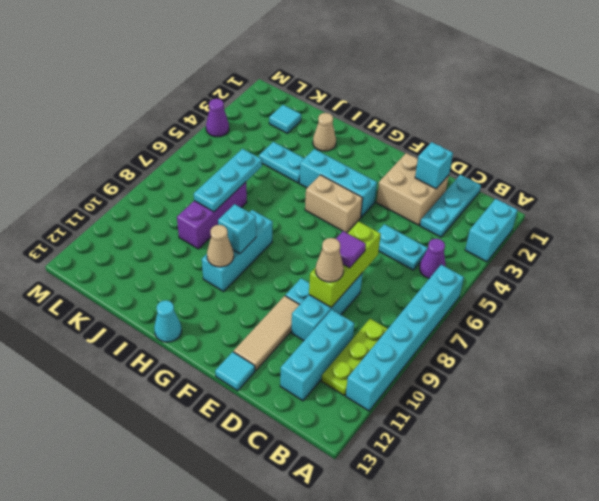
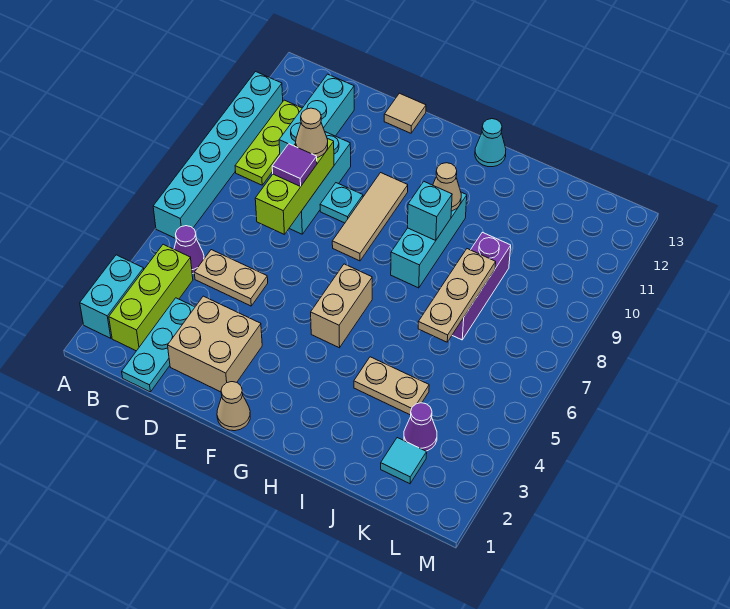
none -> lime 1x3 brick [109,244,193,351]
cyan 1x2 plate [377,224,428,270] -> tan 1x2 plate [194,250,268,306]
cyan 1x1 brick [415,142,453,189] -> none
tan 1x3 tile [234,296,300,370] -> tan 1x3 tile moved to [332,173,408,261]
cyan 1x1 tile [215,352,255,391] -> tan 1x1 tile [384,93,426,133]
cyan 1x3 brick [299,149,377,217] -> none
tan 1x2 brick [305,175,363,233] -> tan 1x2 brick turned to [311,264,372,348]
tan 1x1 cone [313,113,336,151] -> tan 1x1 cone moved to [217,382,250,431]
cyan 1x2 plate [259,142,304,183] -> tan 1x2 plate [354,357,429,415]
cyan 1x3 plate [194,149,262,212] -> tan 1x3 plate [418,249,496,342]
purple 1x1 cone [206,99,229,137] -> purple 1x1 cone moved to [404,403,437,451]

